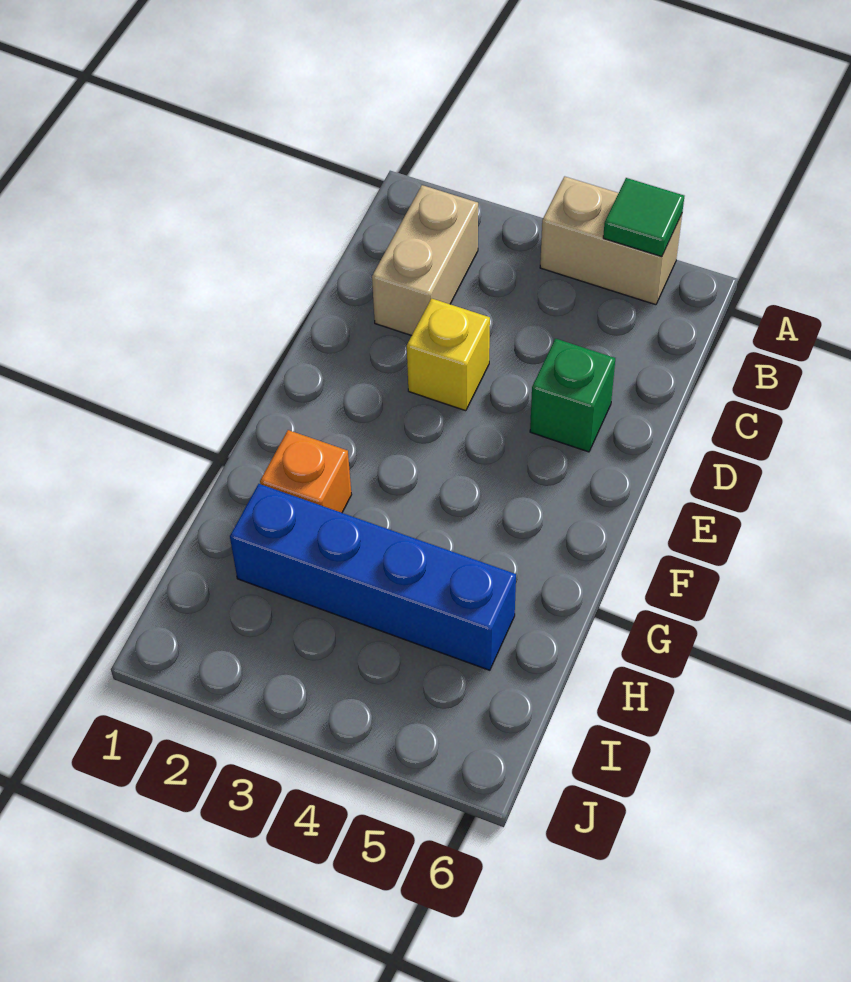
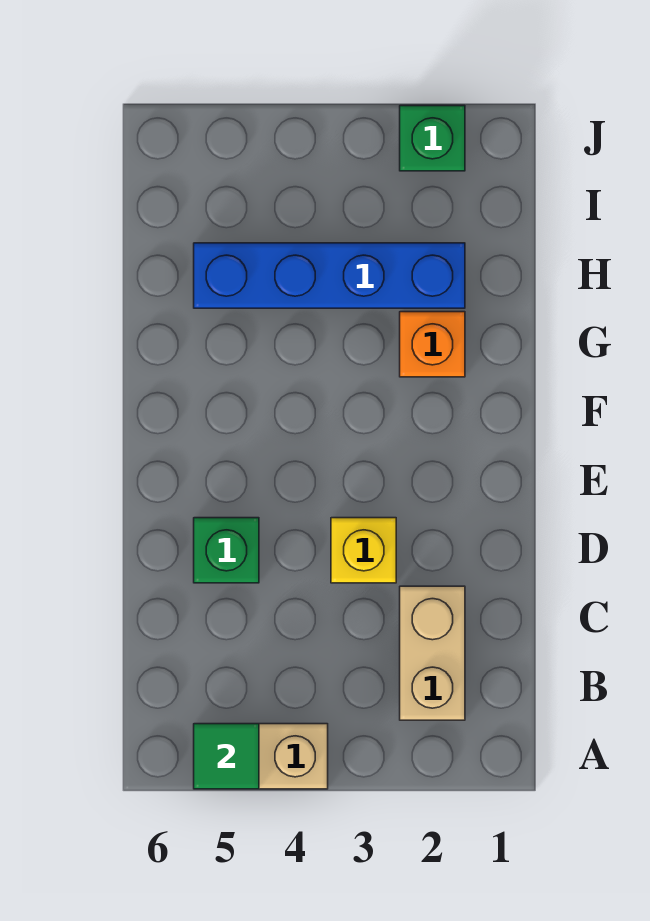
none -> green 1x1 brick [400,106,465,171]

